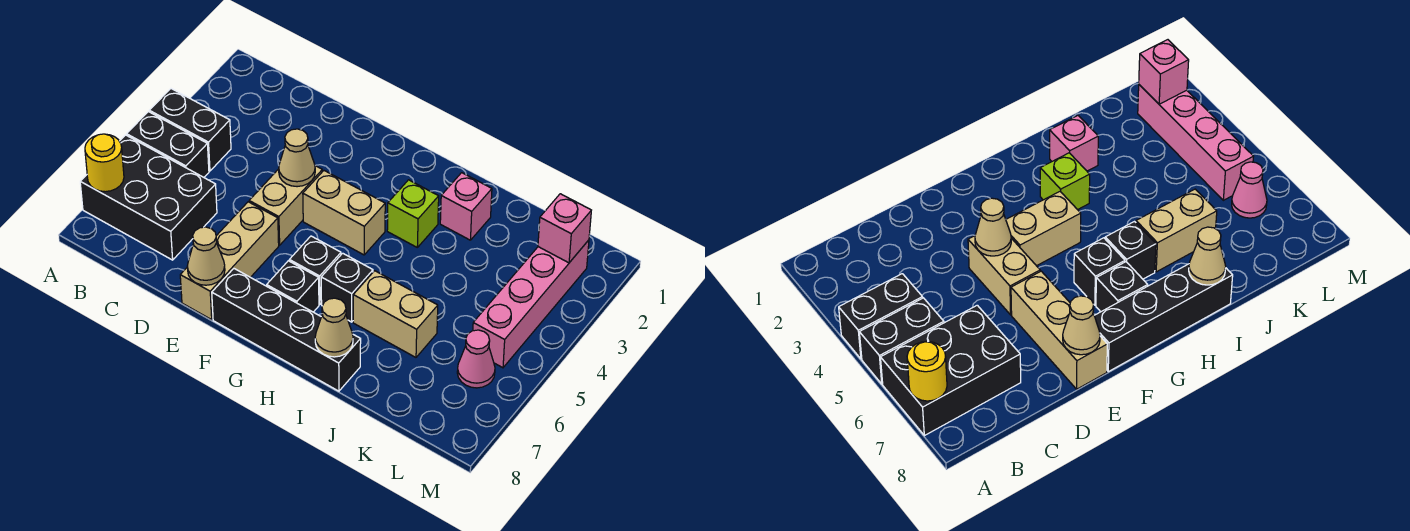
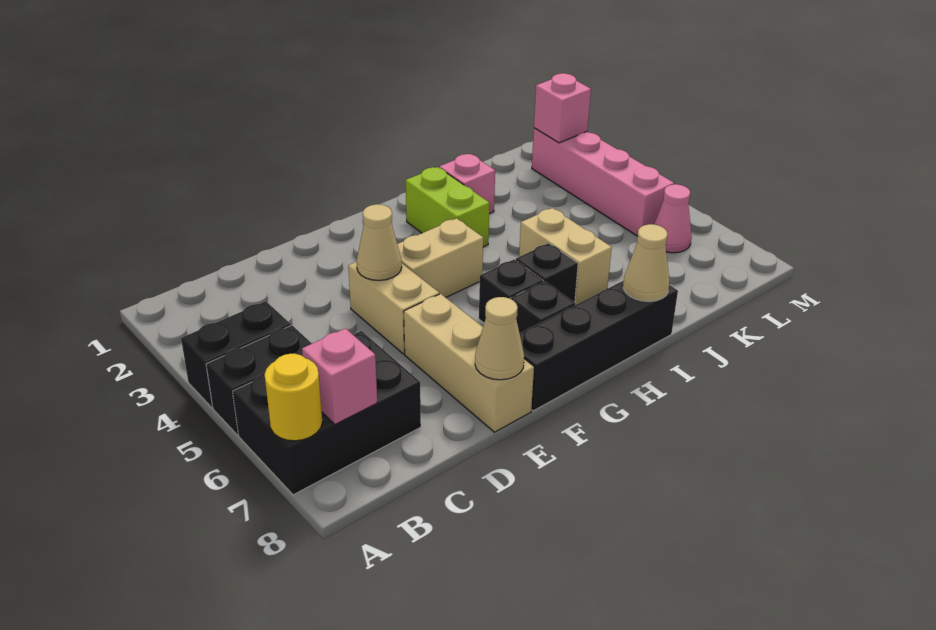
none -> pink 1x1 brick [302,328,377,424]
lime 1x1 brick [387,180,439,247] -> lime 1x2 brick [406,167,490,247]
tan 1x2 brick [353,271,438,357] -> tan 1x2 brick turned to [519,208,612,305]

